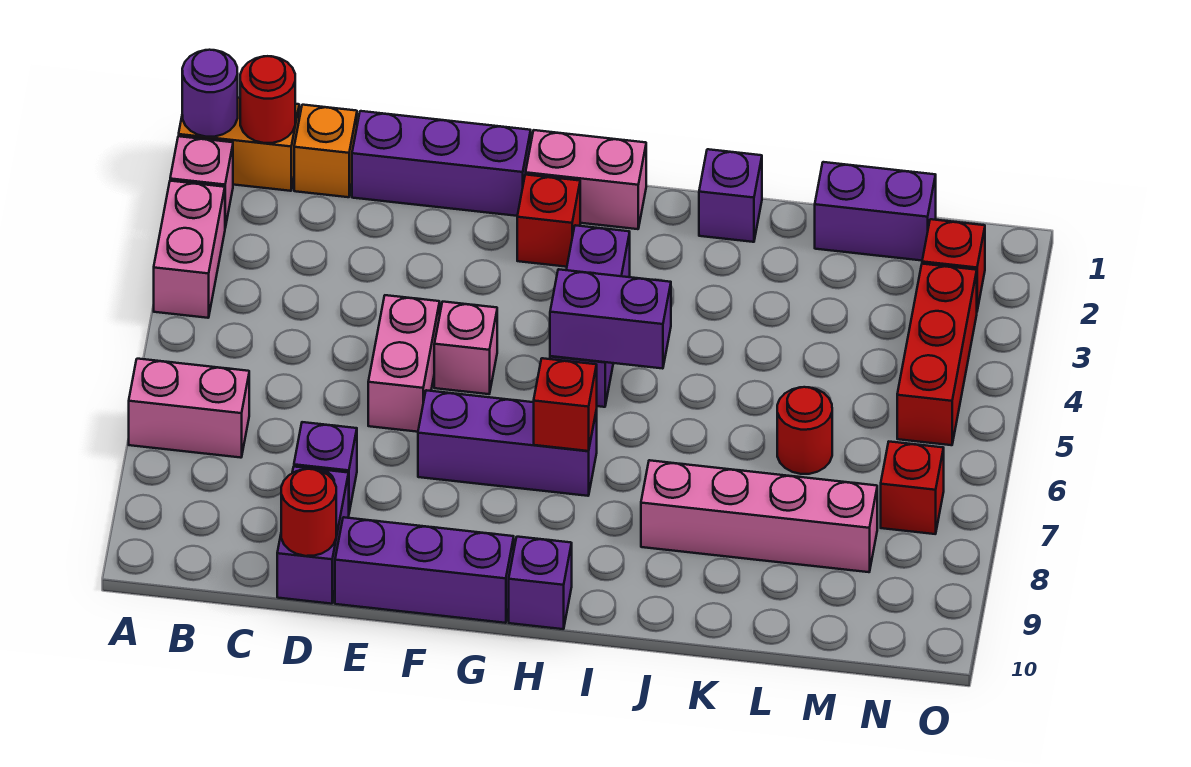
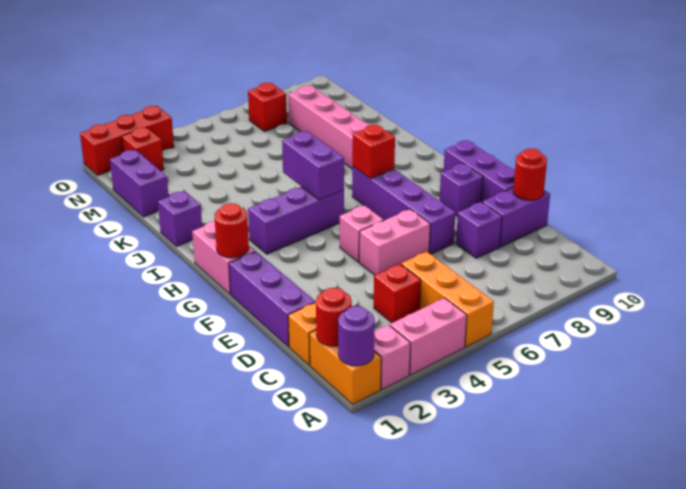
none -> orange 1x3 brick [401,252,494,347]
pink 1x2 brick [129,359,249,458] -> none
purple 1x3 brick [418,390,597,496] -> purple 1x4 brick [352,166,456,254]
red 1x1 brick [517,175,580,267] -> red 1x1 brick moved to [374,264,421,323]
purple 1x1 brick [509,537,572,629] -> purple 1x1 brick moved to [440,163,483,217]
red 1x1 round brick [777,387,832,474] -> red 1x1 round brick moved to [214,203,249,258]
red 1x3 brick [897,264,977,445] -> red 1x3 brick moved to [80,106,174,175]

